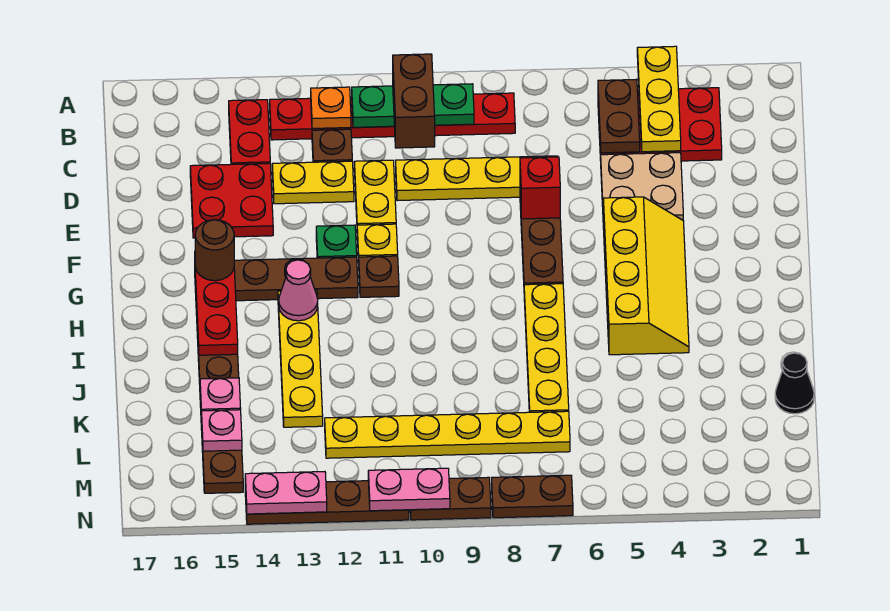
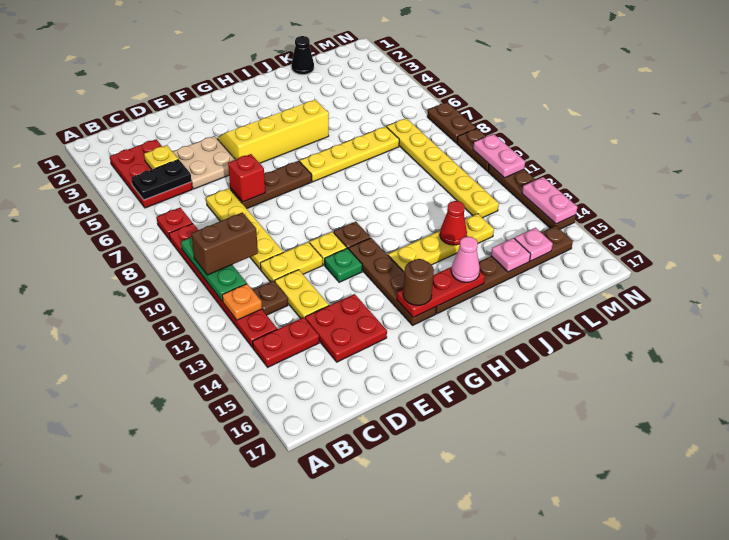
yellow 1x3 plate [637,46,681,152] -> yellow 1x1 plate [144,145,178,169]
brown 1x2 plate [598,79,640,153] -> black 1x2 plate [131,160,192,200]
none -> red 1x1 plate [157,208,193,240]
pink 1x1 cone [279,260,318,321] -> pink 1x1 cone moved to [451,237,480,282]
none -> red 1x1 cone [440,201,467,245]

